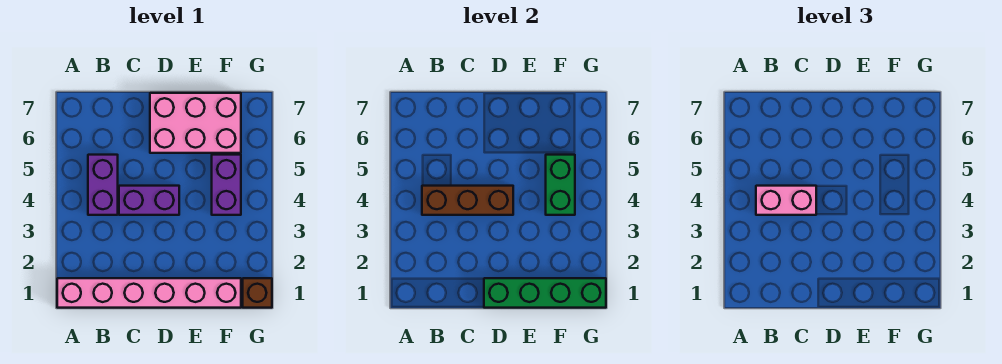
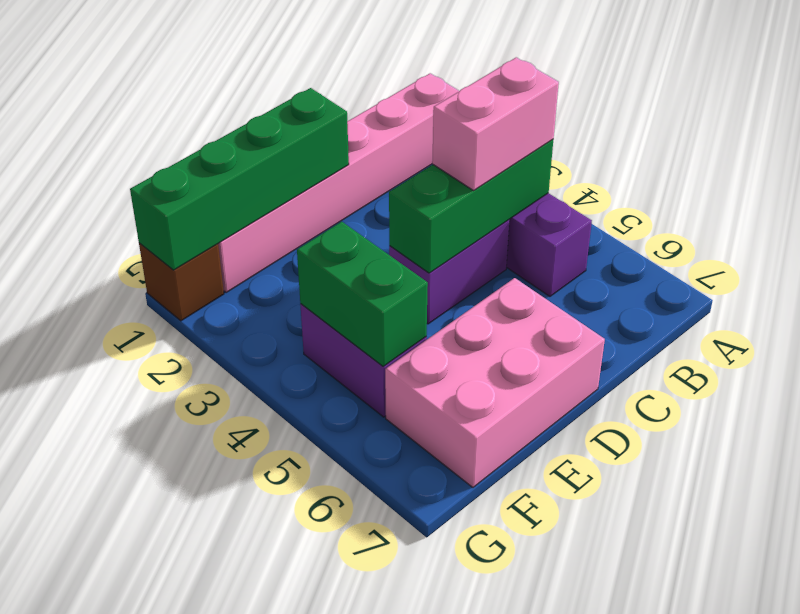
brown 1x3 brick [422,186,513,215] -> green 1x3 brick [389,139,553,273]

